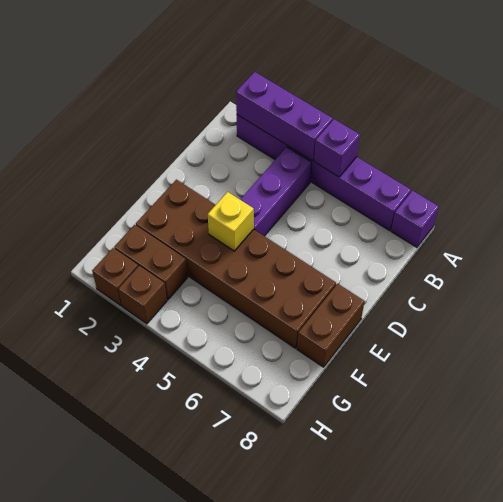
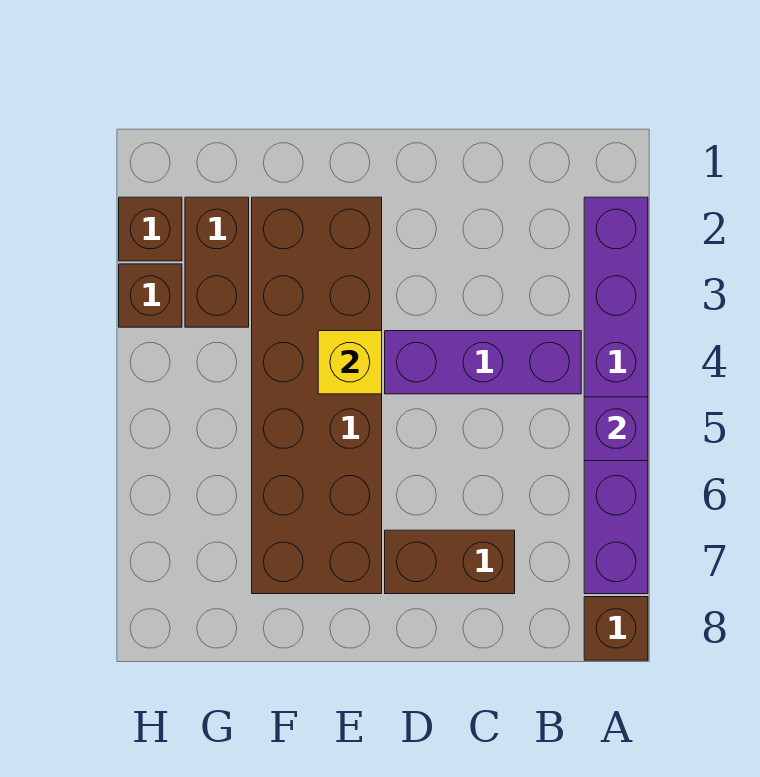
purple 1x3 brick [236,72,333,161] -> none
purple 1x1 brick [391,191,439,247] -> brown 1x1 brick [584,597,648,660]
brown 1x2 brick [297,284,365,367] -> brown 1x2 brick moved to [385,530,515,594]

